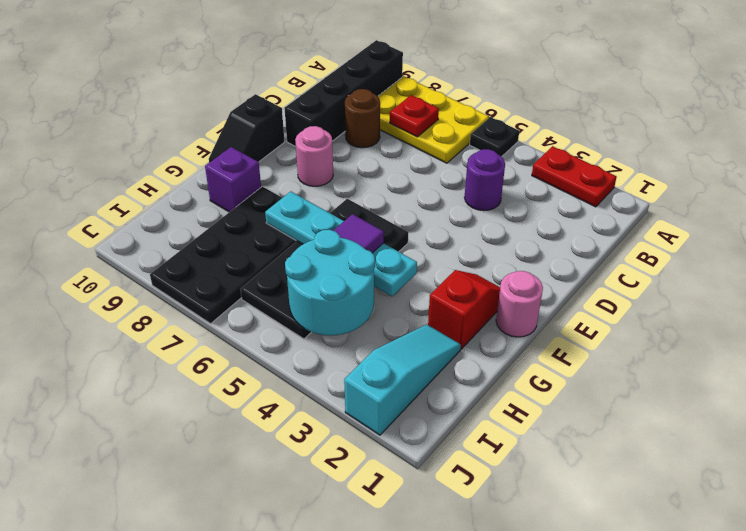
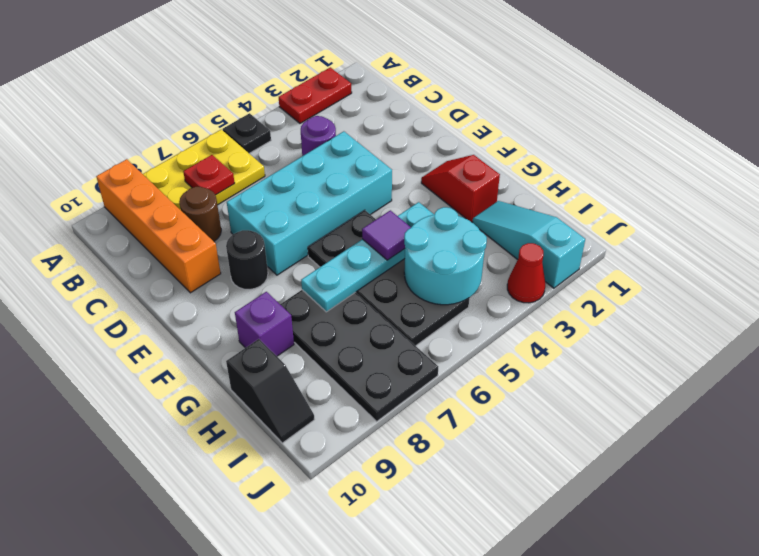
black 1x4 brick [285,40,403,147] -> orange 1x4 brick [96,159,221,293]
none -> cyan 2x4 brick [227,131,392,275]
pink 1x1 round brick [295,126,333,186] -> black 1x1 round brick [226,230,268,290]
black 1x2 slope [209,94,285,163] -> black 1x2 slope moved to [226,339,314,443]
pink 1x1 round brick [496,271,543,337] -> none
none -> red 1x1 cone [507,243,545,303]

